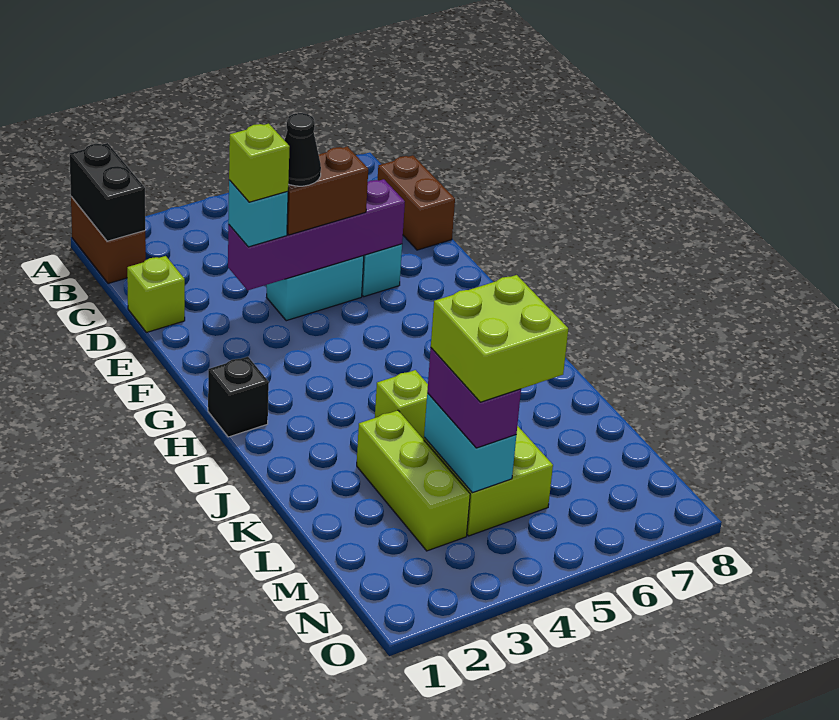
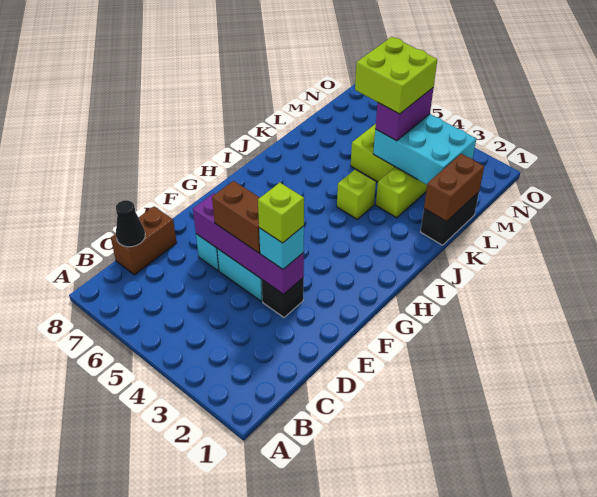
brown 1x2 brick [71,197,146,284] -> brown 1x2 brick moved to [424,154,484,221]
black 1x2 brick [70,143,145,241] -> black 1x2 brick moved to [421,192,479,245]
lime 1x1 brick [127,256,185,332] -> none
black 1x1 cone [284,113,321,186] -> black 1x1 cone moved to [116,200,145,247]
black 1x1 brick [208,357,269,437] -> black 1x1 brick moved to [262,278,304,317]
cyan 1x2 brick [424,393,516,493] -> cyan 2x3 brick [373,114,476,185]

